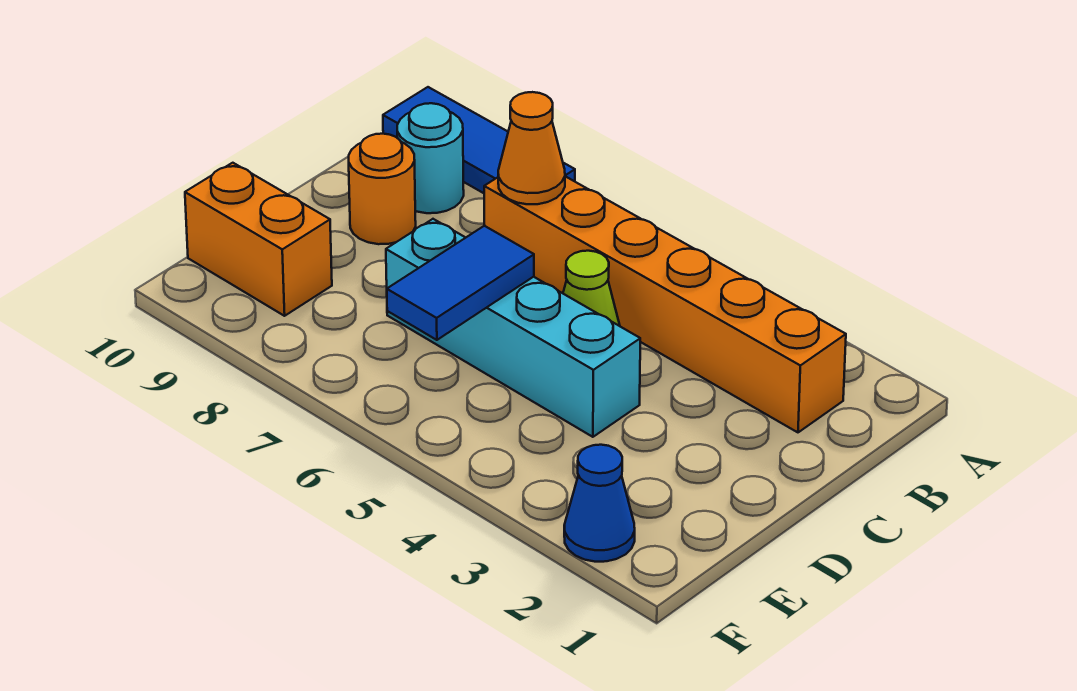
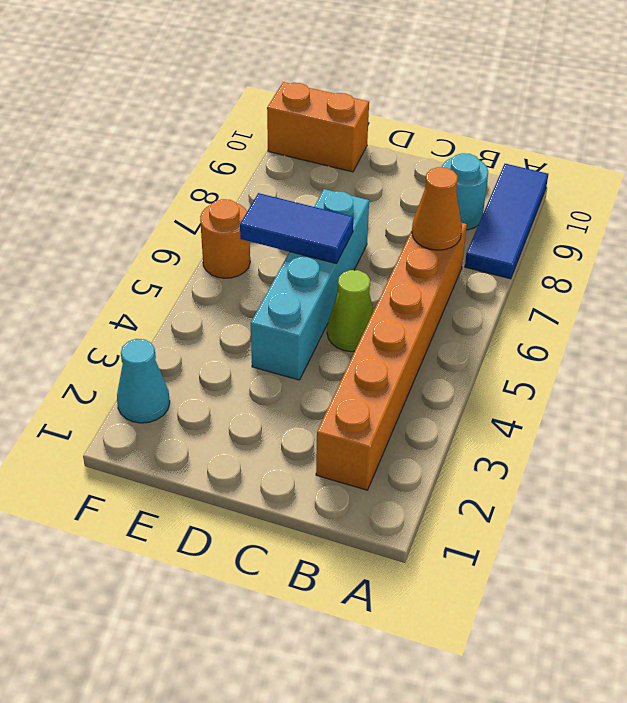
orange 1x1 round brick [349,134,416,244] -> orange 1x1 round brick moved to [200,199,250,278]
orange 1x2 brick [185,163,332,316] -> orange 1x2 brick turned to [267,82,369,172]
blue 1x1 cone [564,445,635,562] -> cyan 1x1 cone [117,339,170,423]

